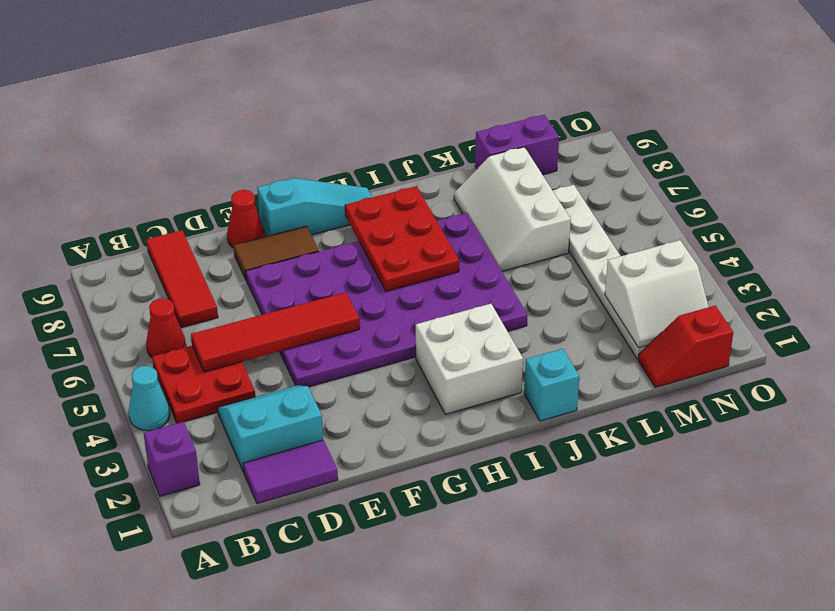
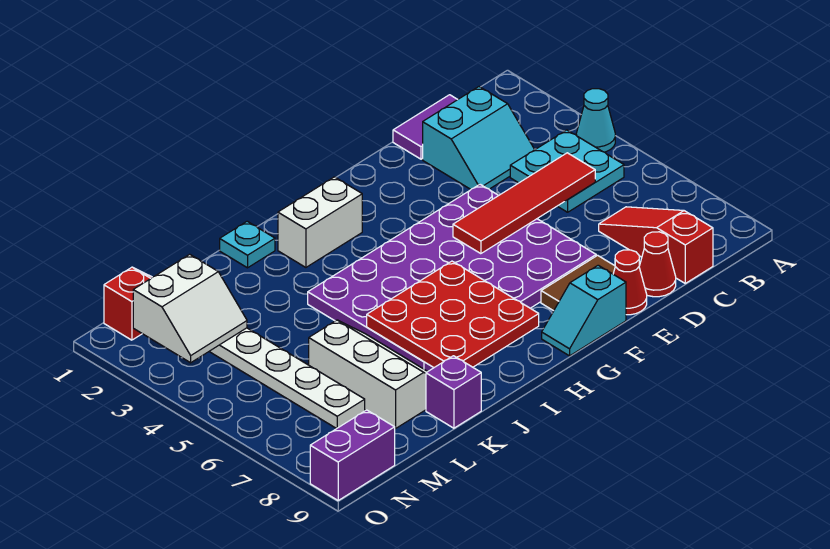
purple 1x1 brick [144,422,200,496] -> purple 1x1 brick moved to [426,356,481,428]
red 2x2 plate [152,346,255,423] -> cyan 2x2 plate [510,130,624,212]
red 1x1 cone [146,298,186,357] -> red 1x1 cone moved to [639,232,676,297]
red 1x3 tile [146,230,218,328] -> red 1x3 slope [599,207,713,283]
cyan 1x3 slope [257,178,372,236] -> cyan 1x2 slope [542,265,626,356]
white 2x2 brick [416,304,523,414] -> white 1x2 brick [278,177,362,267]
red 2x3 plate [345,186,459,291] -> red 3x3 plate [367,261,539,367]
cyan 1x1 brick [524,349,579,421] -> cyan 1x1 plate [220,221,275,268]
purple 1x2 brick [475,115,559,175] -> purple 1x2 brick moved to [310,410,395,500]
white 2x2 slope [605,240,709,348] -> white 2x2 slope turned to [133,254,247,363]

